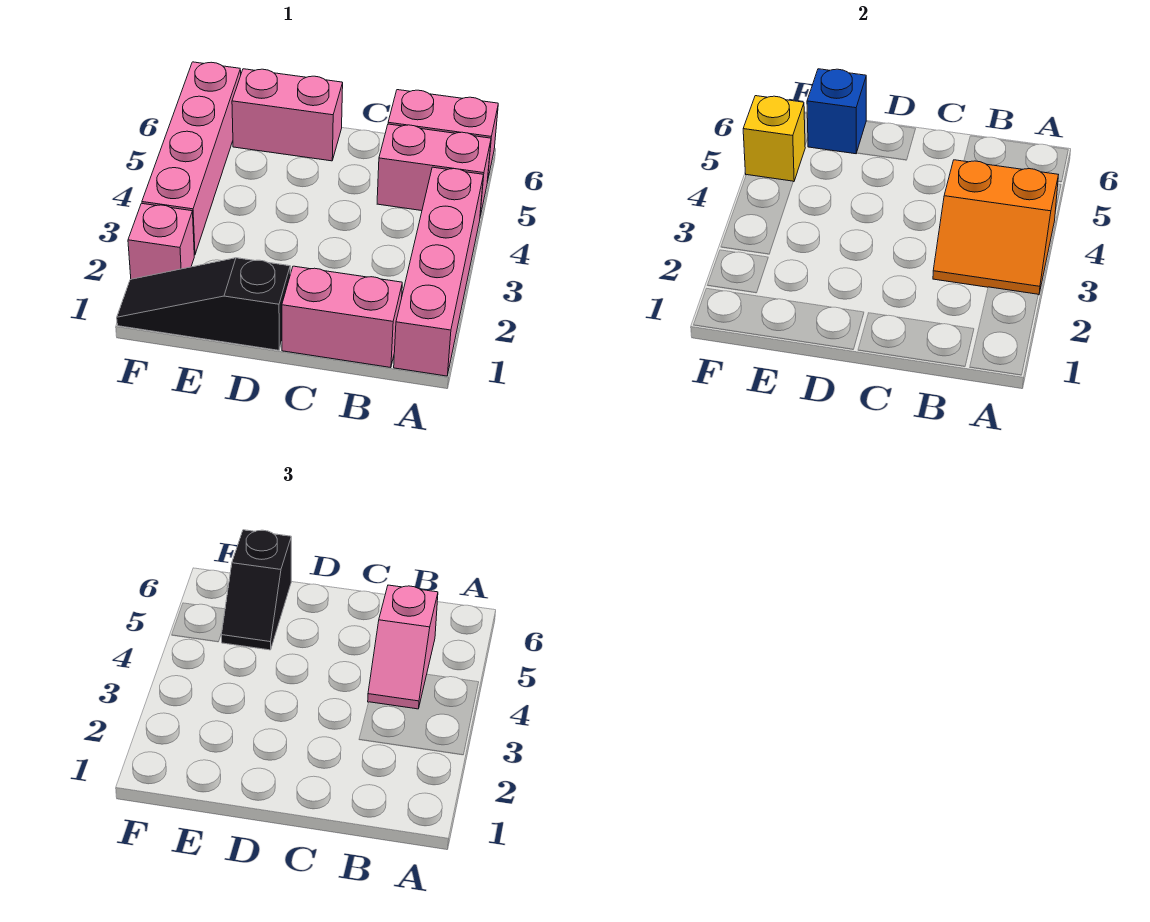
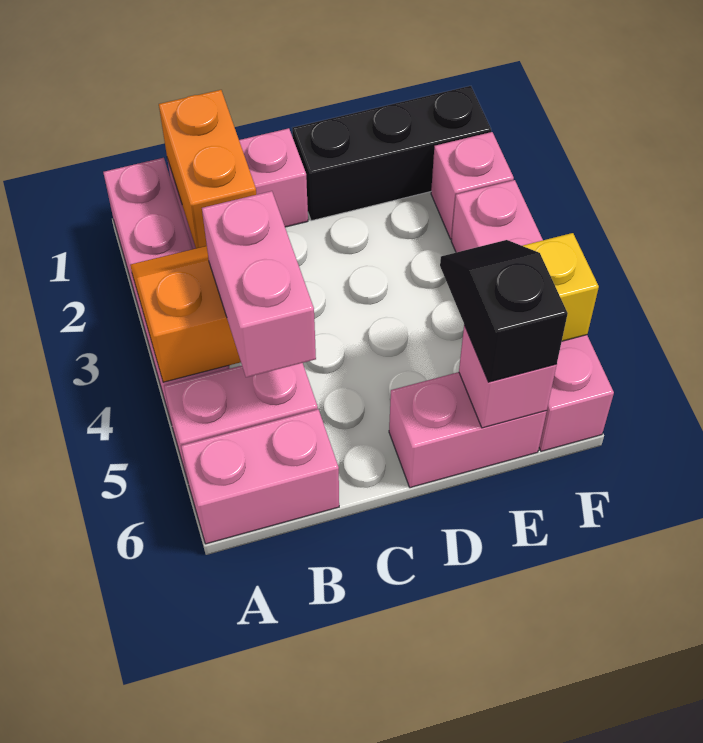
none -> orange 1x2 brick [159,90,256,248]
pink 1x2 slope [368,585,438,709] -> pink 1x2 brick [202,191,316,377]
black 1x3 slope [117,258,290,350] -> black 1x3 brick [292,86,491,221]
blue 1x1 brick [807,69,866,154] -> pink 1x1 brick [459,325,557,428]

